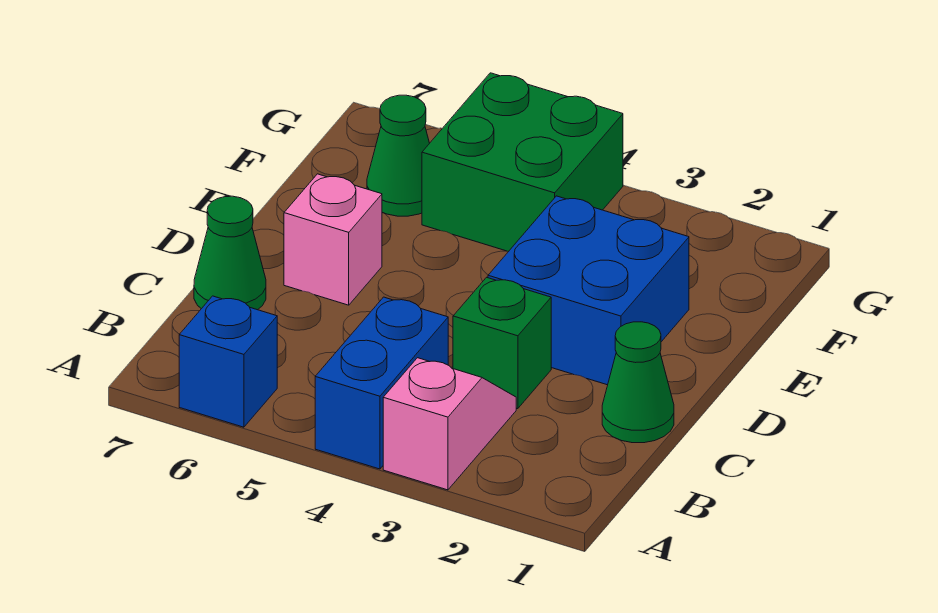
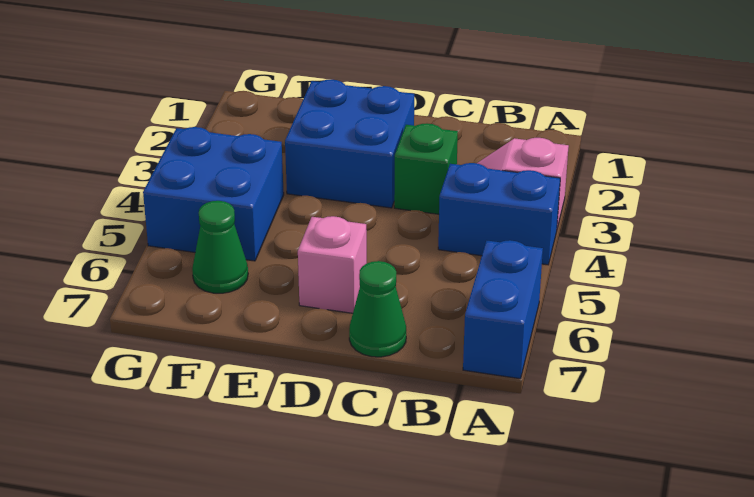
blue 1x1 brick [179,296,277,427] -> blue 1x2 brick [463,240,543,379]
green 1x1 cone [602,322,674,443] -> none
green 2x2 brick [422,73,623,252] -> blue 2x2 brick [143,127,284,261]

